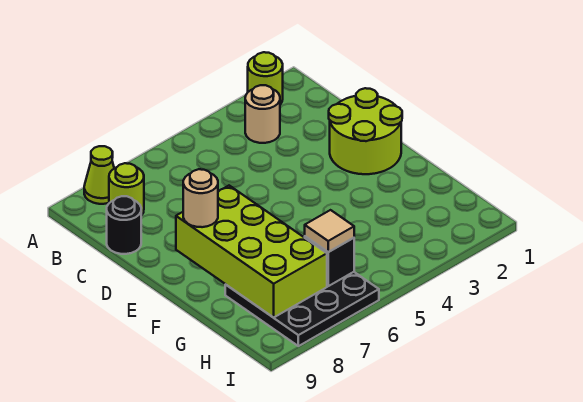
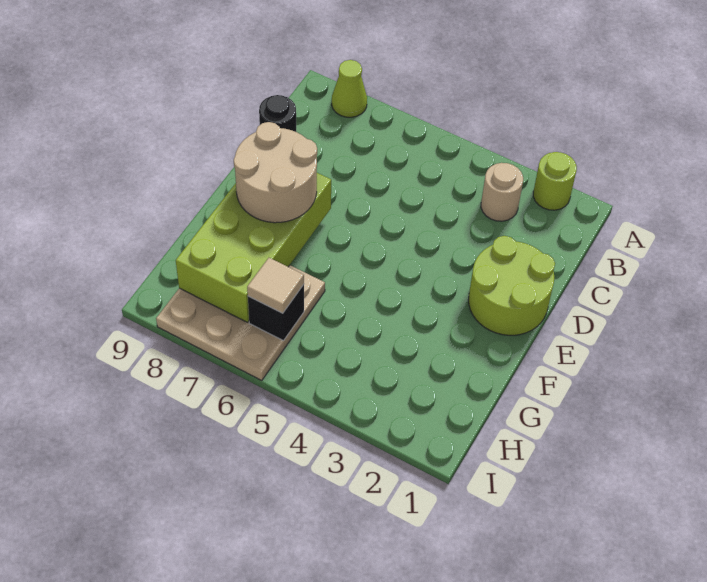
lime 1x1 round brick [109,163,144,216] -> none
tan 1x1 round brick [183,169,218,227] -> tan 2x2 round brick [234,122,317,223]
black 3x3 plate [225,272,379,346] -> tan 3x3 plate [156,265,325,380]

